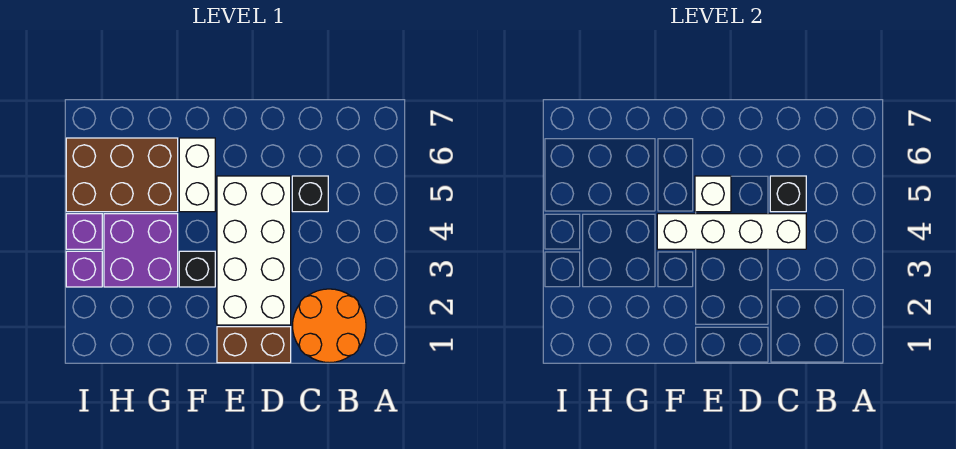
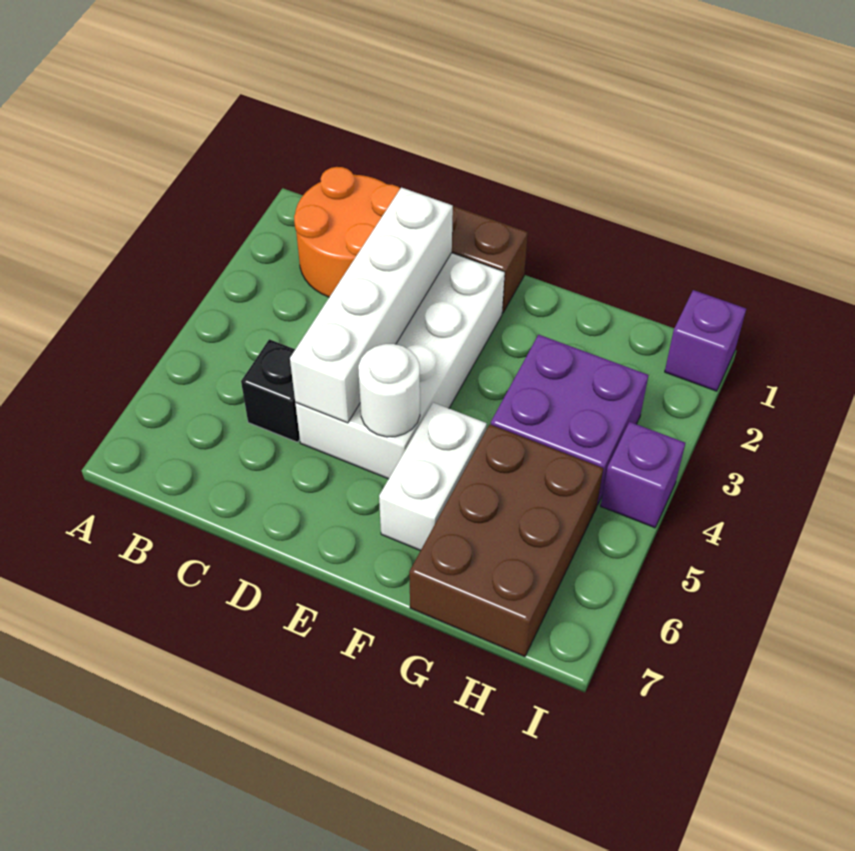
white 1x4 brick [657,214,806,249] -> white 1x4 brick turned to [290,187,453,423]
black 1x1 brick [770,176,806,212] -> none
white 1x1 brick [695,176,731,212] -> white 1x1 round brick [358,344,420,437]
black 1x1 brick [179,251,215,287] -> none
brown 2x3 brick [66,138,178,212] -> brown 2x3 brick turned to [409,424,603,657]
purple 1x1 brick [66,251,102,287] -> purple 1x1 brick moved to [665,290,746,391]

